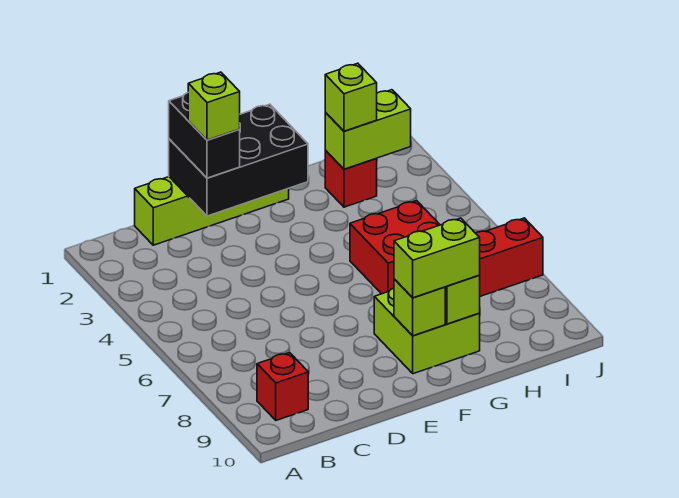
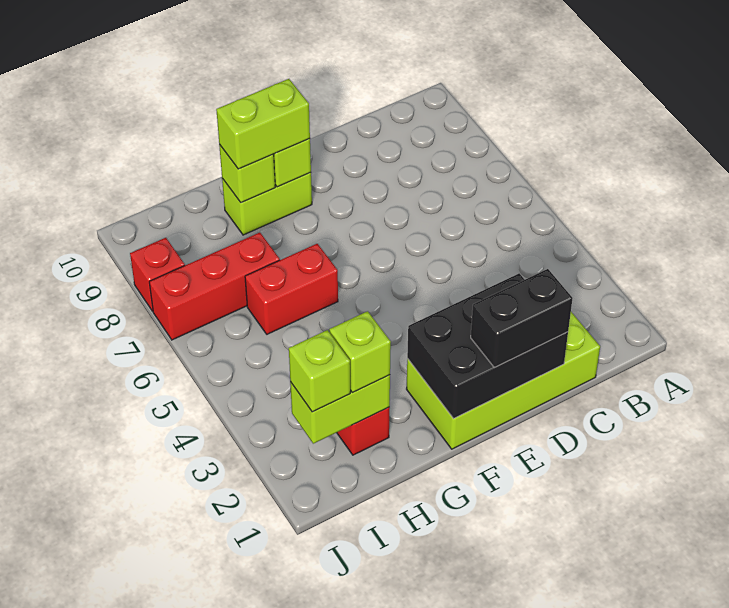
red 1x1 brick [257,353,308,420] -> red 1x1 brick moved to [130,238,185,311]
lime 1x4 brick [135,177,289,245] -> lime 2x4 brick [407,312,600,449]
black 1x2 brick [169,93,240,178] -> black 1x2 brick turned to [471,269,573,367]
lime 1x1 brick [188,72,240,140] -> lime 1x1 brick moved to [289,330,350,412]
lime 2x2 brick [374,288,480,374] -> lime 1x2 brick [222,173,312,235]
red 2x2 brick [350,201,440,294] -> red 1x2 brick [245,244,338,334]

